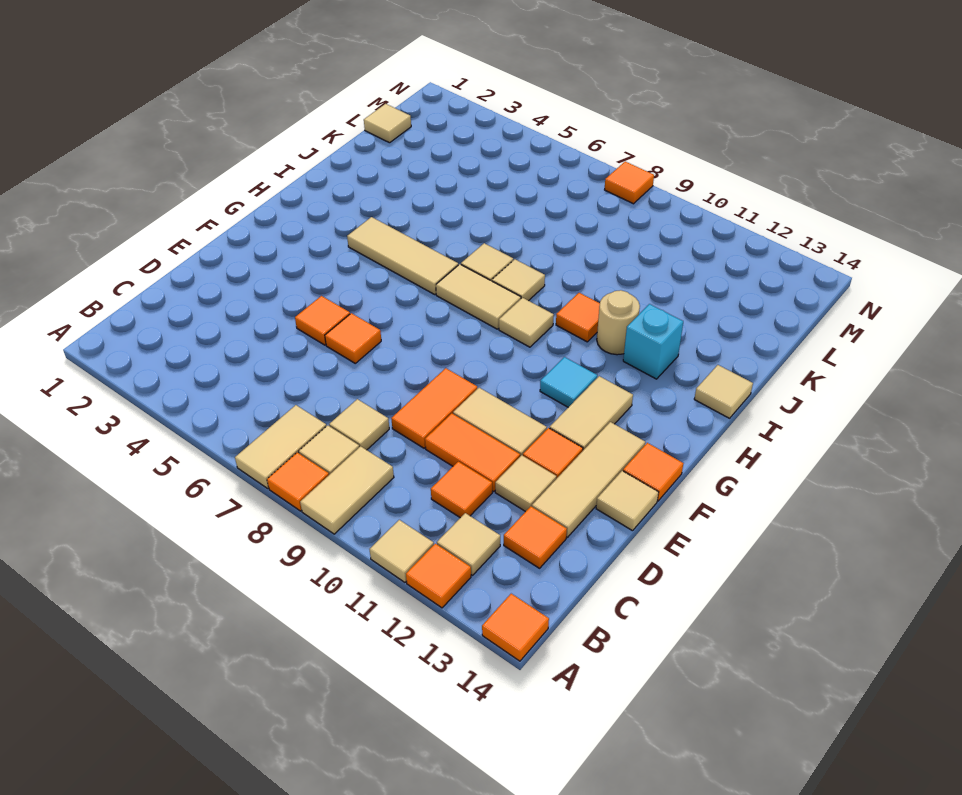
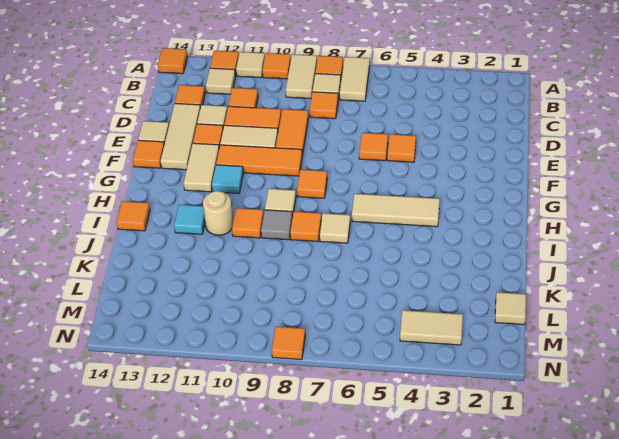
none -> orange 1x1 tile [262,53,291,79]
tan 1x1 tile [329,399,389,450] -> orange 1x1 tile [310,92,338,119]
none -> orange 1x3 tile [216,145,302,176]
none -> orange 1x1 tile [297,170,327,198]
tan 1x2 tile [436,264,521,329] -> tan 1x2 tile moved to [400,310,463,345]
tan 1x1 tile [492,259,545,301] -> orange 1x1 tile [290,212,321,241]
none -> grey 1x1 tile [261,210,293,240]
cyan 1x1 brick [623,304,683,379] -> cyan 1x1 tile [174,205,205,234]
tan 1x1 tile [694,365,753,418] -> orange 1x1 tile [117,201,150,231]

